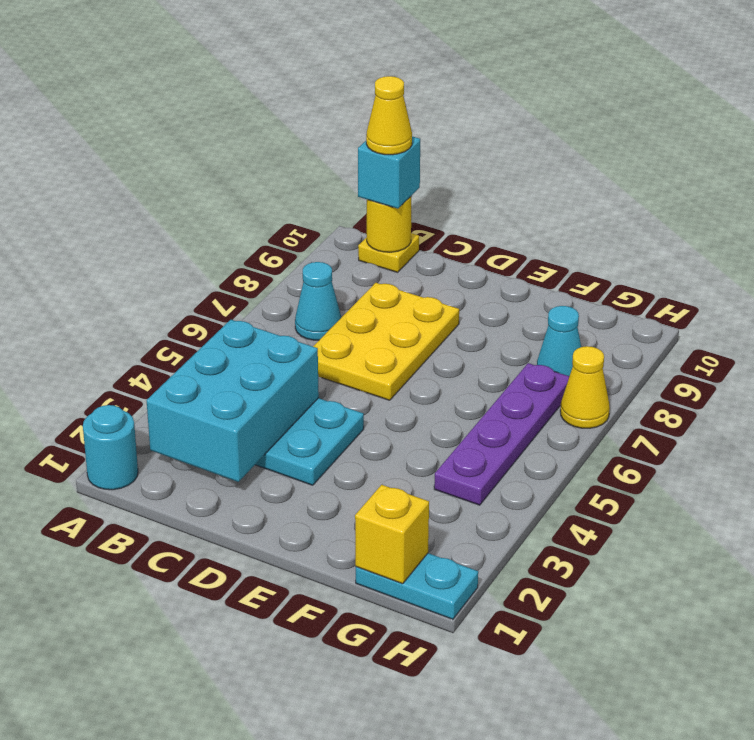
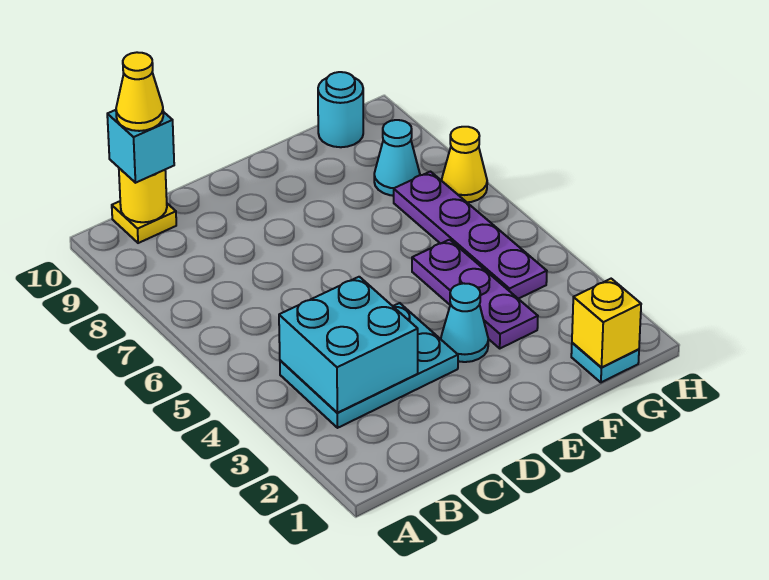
cyan 1x1 round brick [83,405,138,490] -> cyan 1x1 round brick moved to [318,72,363,147]
cyan 2x3 brick [147,320,319,482] -> cyan 2x2 brick [279,277,418,413]
cyan 1x1 cone [295,262,341,340] -> cyan 1x1 cone moved to [441,283,488,362]
yellow 2x3 plate [313,283,459,400] -> none
none -> purple 1x3 plate [412,240,538,348]
cyan 1x2 plate [356,553,478,619] -> cyan 1x1 plate [571,343,639,382]

